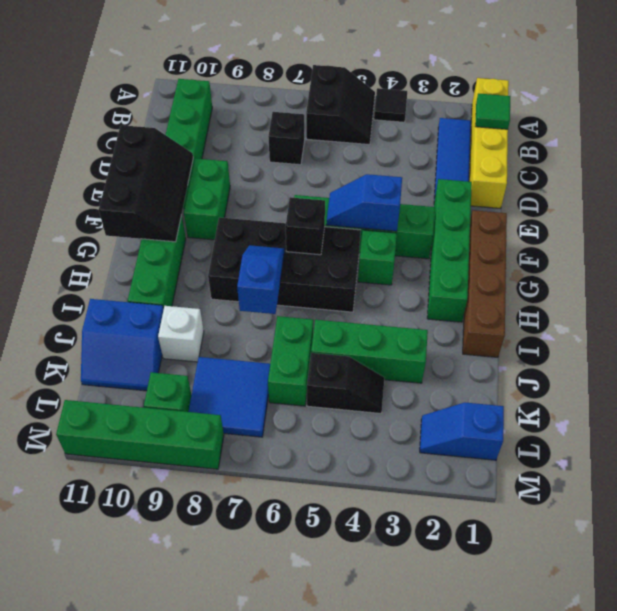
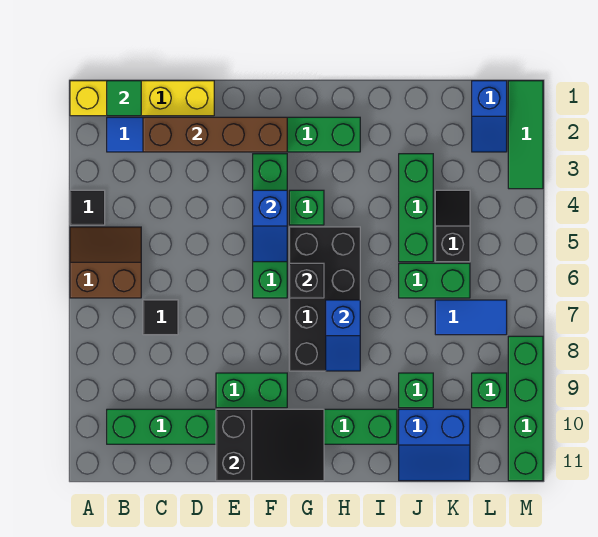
black 2x2 slope [306,65,375,145] -> brown 2x2 slope [70,227,141,298]
black 1x1 brick [268,112,305,165] -> black 1x1 tile [143,300,178,335]
black 2x3 slope [99,125,193,242] -> black 2x3 slope turned to [216,409,324,481]
brown 1x4 brick [463,210,507,357] -> brown 1x4 brick moved to [143,117,287,152]
blue 1x2 slope [237,245,284,314] -> blue 1x2 slope turned to [326,300,360,371]
white 1x1 brick [158,306,204,362] -> green 1x1 brick [399,373,433,408]
blue 2x2 slope [81,299,164,391] -> blue 2x2 slope turned to [399,409,470,481]
blue 2x2 tile [188,357,270,437] -> blue 1x2 tile [435,300,507,335]
none -> green 1x3 tile [508,81,543,189]

